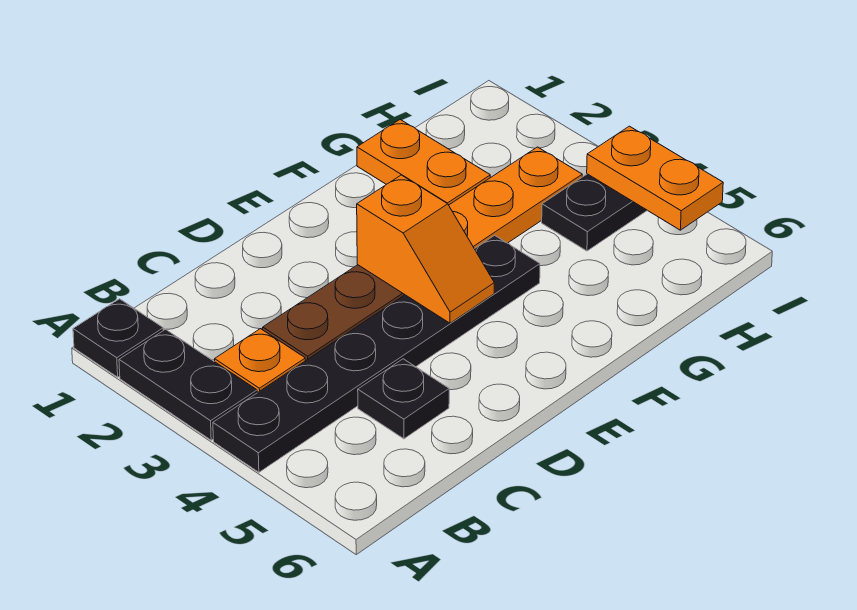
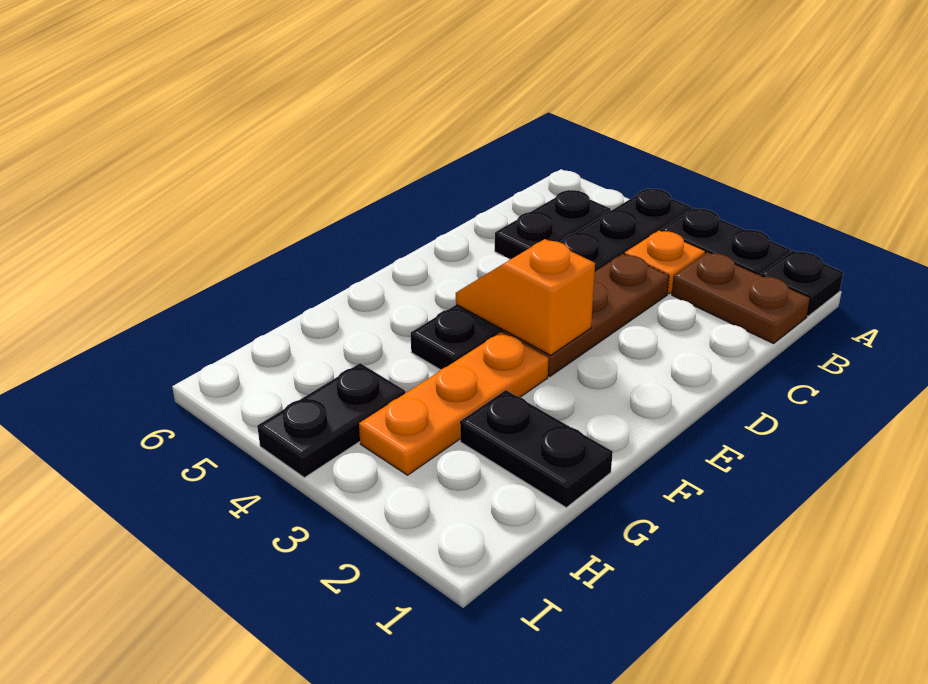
none -> brown 1x2 plate [672,252,810,344]
black 1x1 plate [358,359,449,439] -> black 1x2 plate [495,190,611,260]
orange 1x2 plate [357,120,490,205] -> black 1x2 plate [460,390,613,507]
orange 1x2 plate [587,126,723,230] -> none

